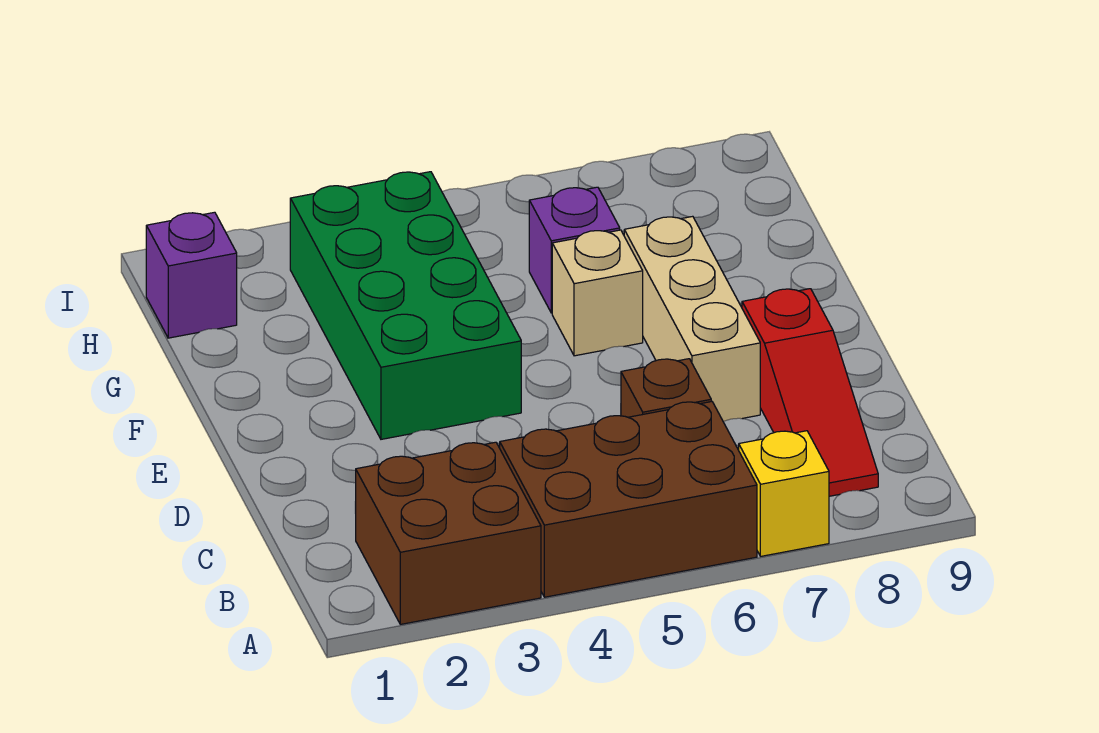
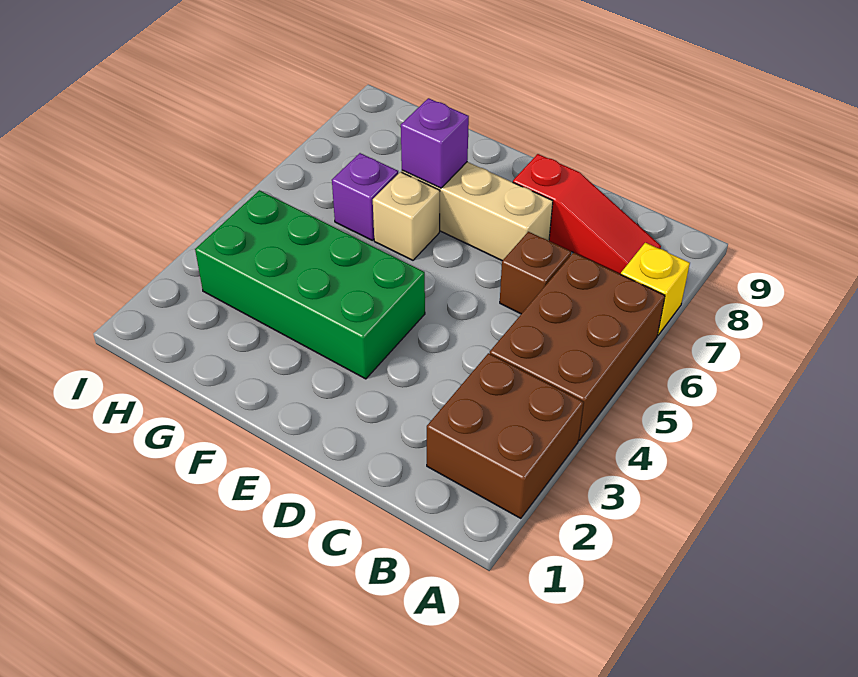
purple 1x1 brick [146,212,237,338] -> purple 1x1 brick moved to [401,98,469,188]

